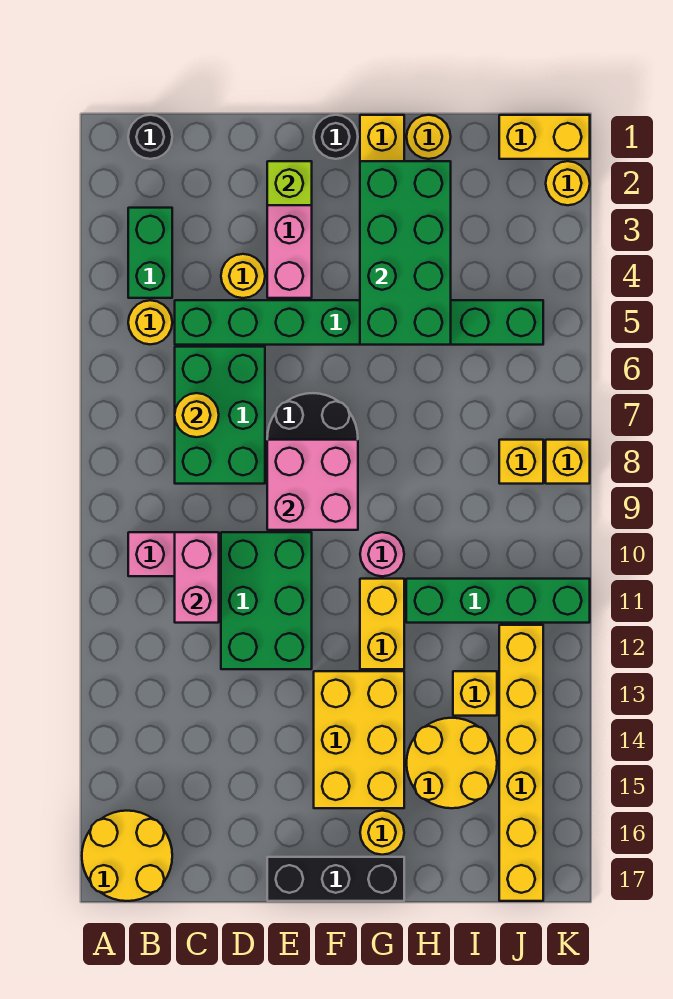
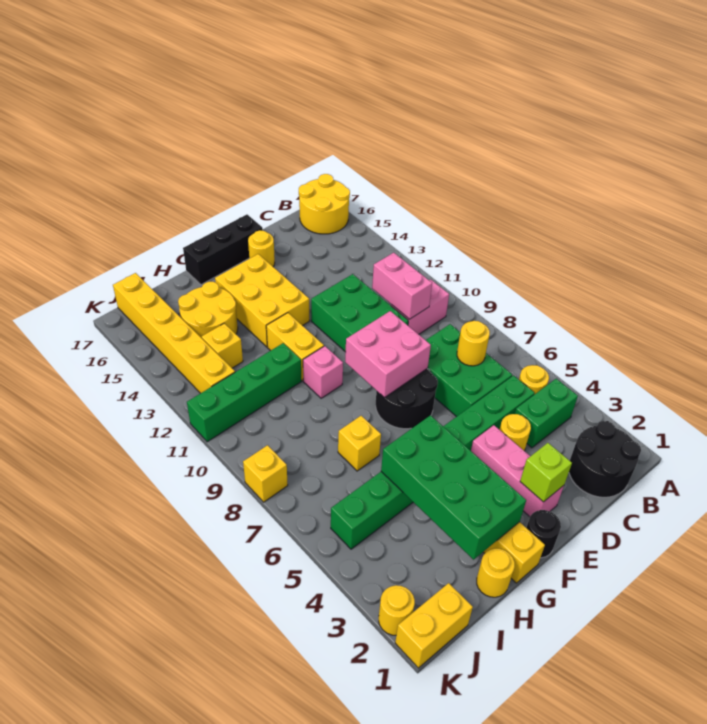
black 1x1 round brick [128,115,172,159] -> black 2x2 round brick [569,421,641,497]
green 1x2 brick [128,208,172,298] -> green 1x2 brick turned to [515,379,578,448]
pink 1x1 round brick [360,532,404,576] -> pink 1x1 brick [303,346,343,398]
yellow 1x1 round brick [360,811,404,855] -> yellow 1x1 round brick moved to [248,230,275,266]
yellow 1x1 brick [499,440,543,484] -> yellow 1x1 brick moved to [338,416,381,471]

